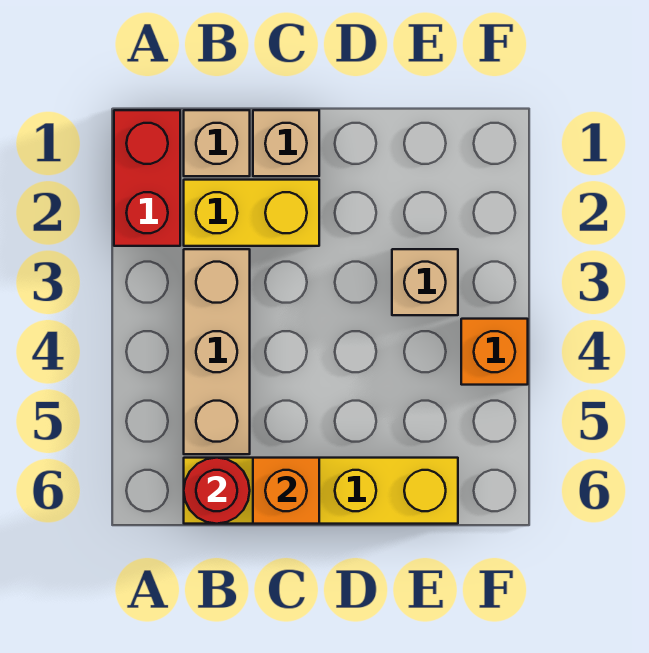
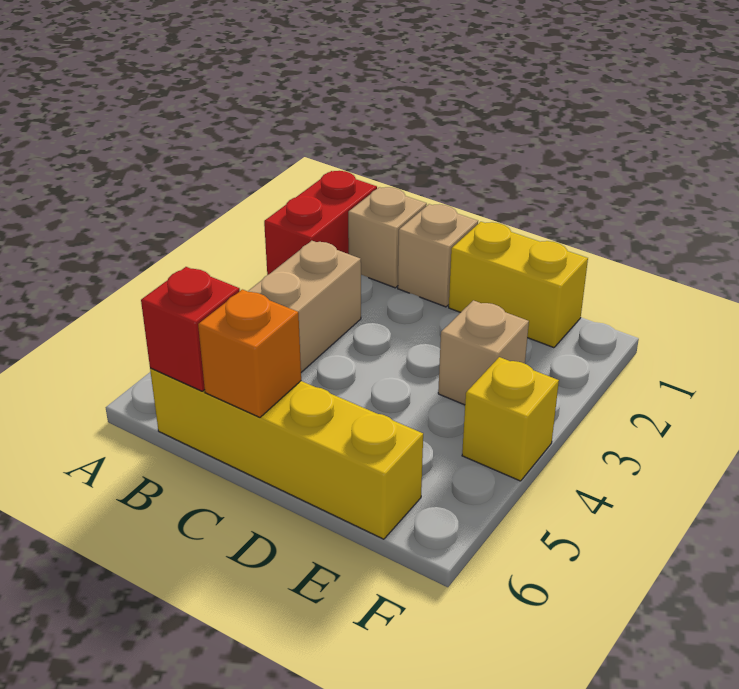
yellow 1x2 brick [184,180,319,246] -> yellow 1x2 brick moved to [449,222,588,348]
red 1x1 round brick [184,458,250,524] -> red 1x1 brick [141,267,240,391]
orange 1x1 brick [461,319,528,385] -> yellow 1x1 brick [462,357,559,481]

